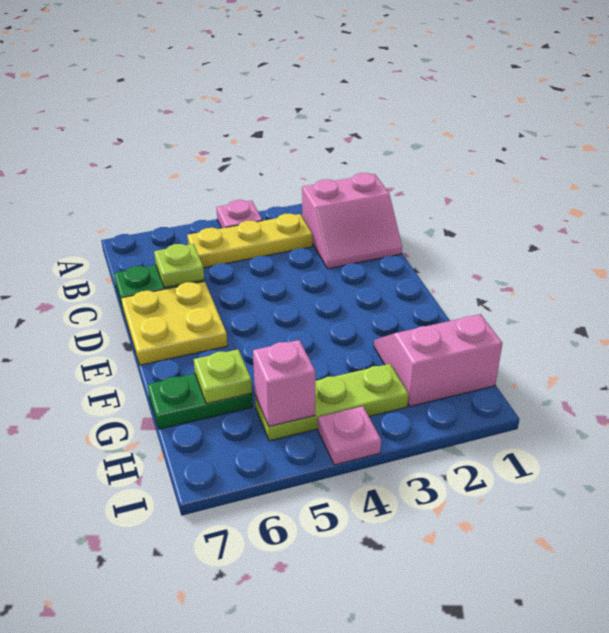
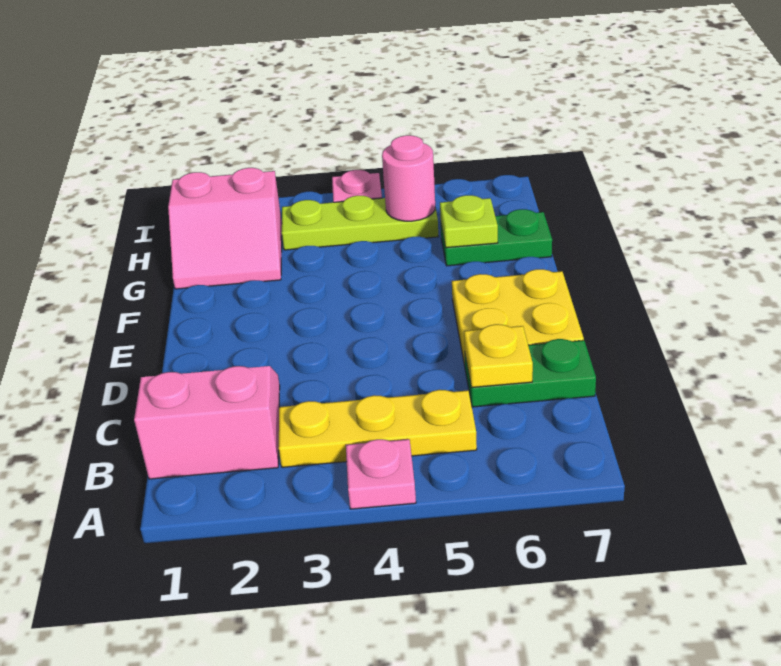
lime 1x1 plate [154,244,204,288] -> yellow 1x1 plate [464,324,533,388]
pink 1x1 brick [253,340,315,426] -> pink 1x1 round brick [382,135,435,221]

